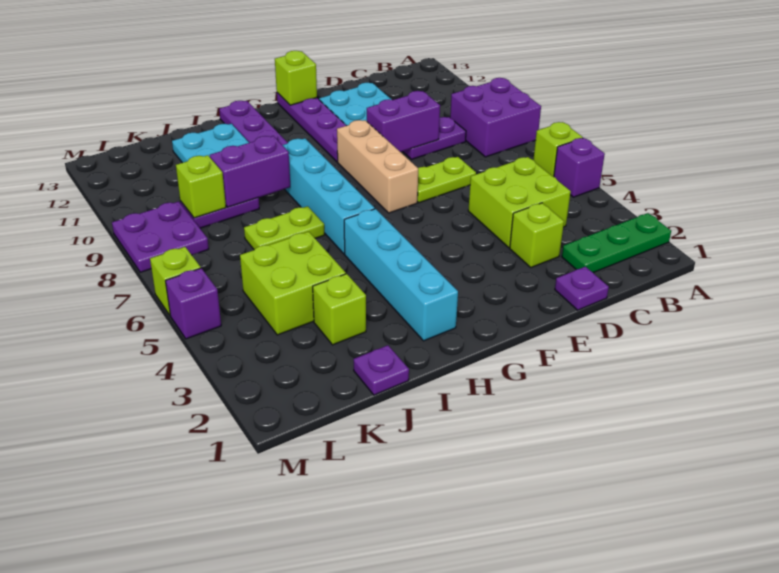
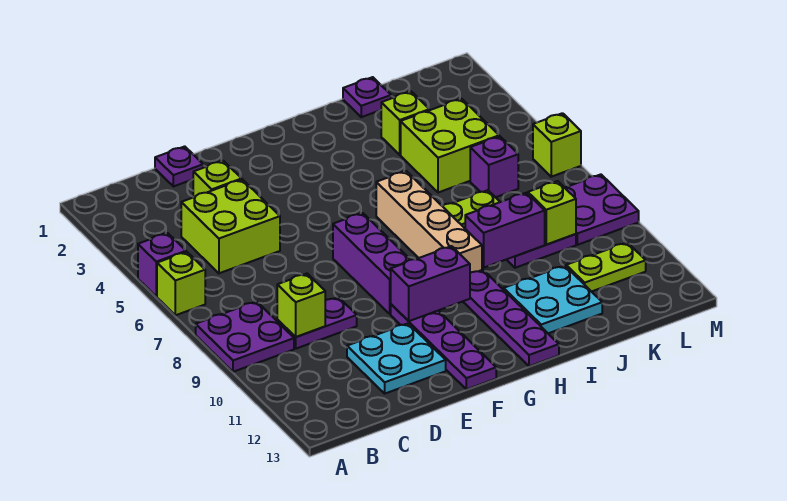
green 1x3 plate [562,213,671,273] -> none
purple 2x2 brick [450,78,541,157] -> purple 2x2 plate [196,301,294,372]
lime 1x2 plate [417,157,476,203] -> lime 1x2 plate moved to [566,242,646,292]
purple 1x2 brick [367,91,440,152] -> purple 1x2 brick moved to [391,246,470,321]
tan 1x3 brick [337,120,418,213] -> purple 1x3 brick [333,213,410,314]
lime 1x1 brick [275,51,317,105] -> lime 1x1 brick moved to [277,274,325,337]
cyan 1x4 brick [344,209,458,341] -> none
cyan 1x4 brick [283,138,375,254] -> tan 1x4 brick [376,171,482,273]
purple 1x1 brick [165,268,221,339] -> purple 1x1 brick moved to [470,136,518,197]

